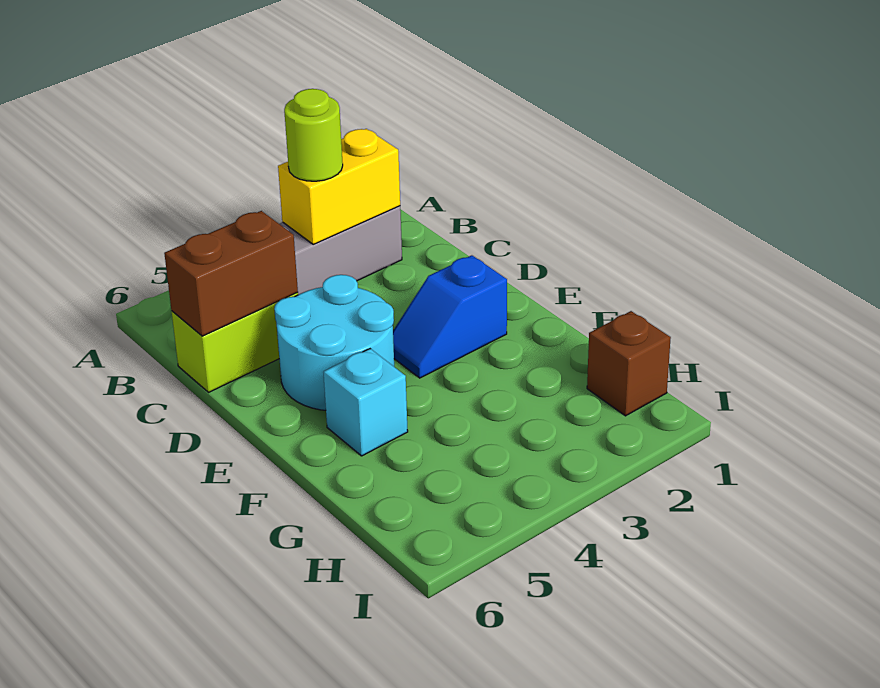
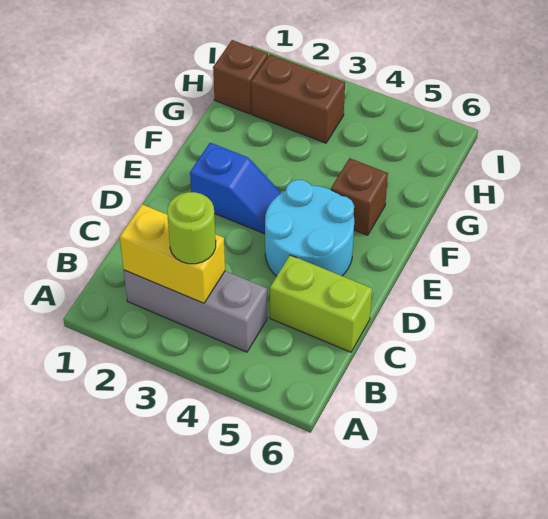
brown 1x2 brick [164,211,298,336] -> brown 1x2 brick moved to [251,54,345,143]
cyan 1x1 brick [323,349,408,456] -> brown 1x1 brick [331,158,388,235]

